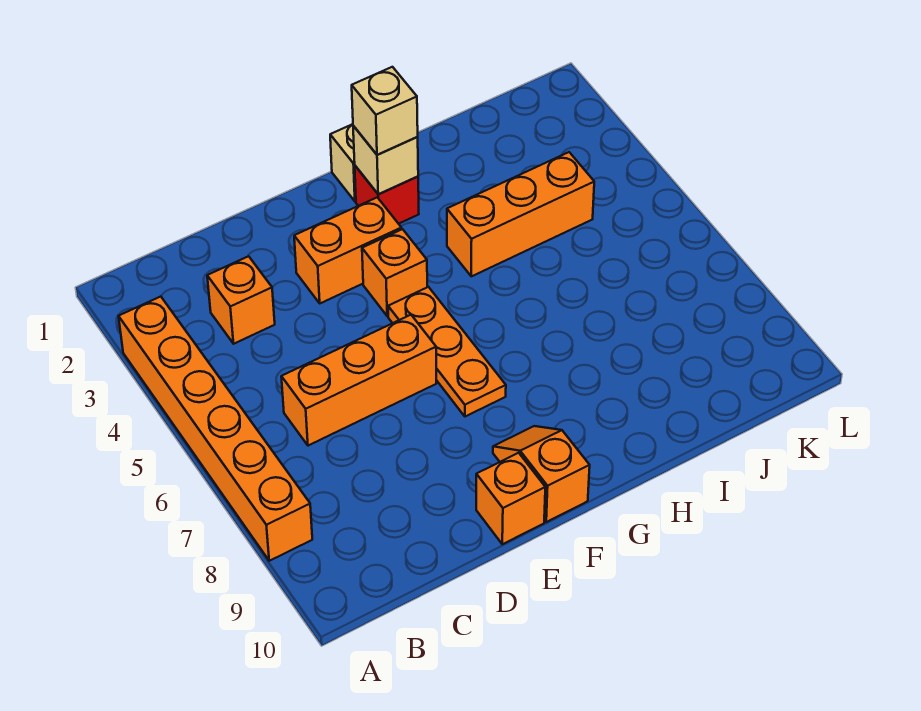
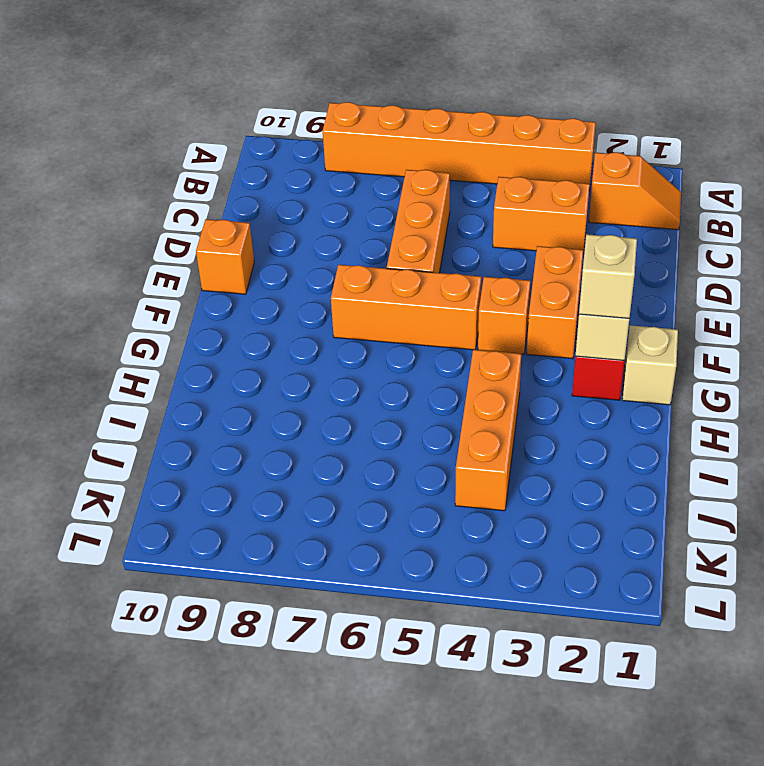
orange 1x1 brick [207,256,275,344] -> orange 1x2 brick [493,177,590,253]
orange 1x3 plate [388,287,506,416] -> orange 1x3 brick [331,265,481,350]
orange 1x2 slope [493,426,590,522] -> orange 1x2 slope moved to [589,152,681,230]

